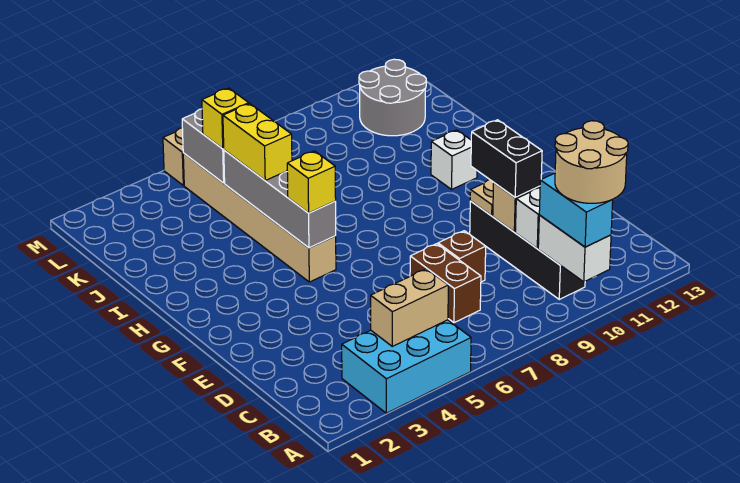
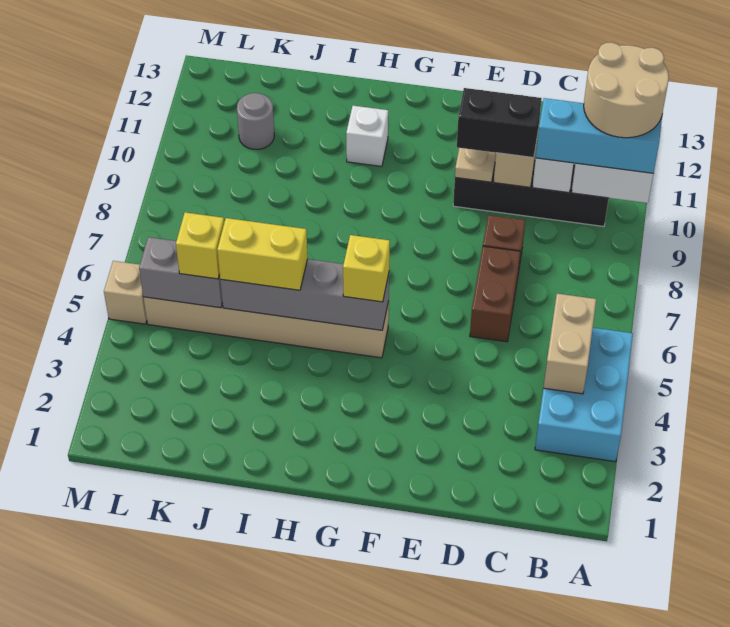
cyan 1x2 brick [539,173,613,247] -> cyan 1x3 brick [536,98,662,173]
brown 1x2 brick [410,244,481,323] -> brown 1x2 brick turned to [470,246,520,342]
grey 2x2 round brick [359,59,426,136] -> grey 1x1 round brick [237,93,274,149]

